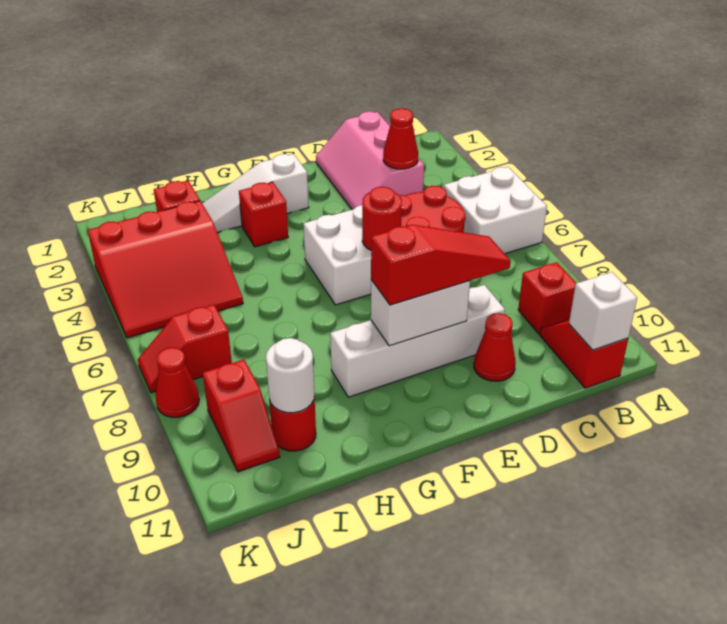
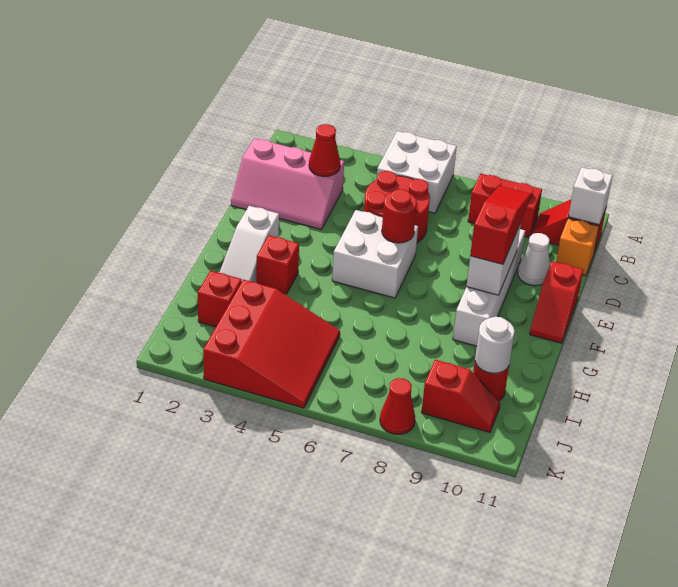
red 1x1 brick [518,262,576,334] -> red 1x2 brick [468,174,542,237]
none -> orange 1x1 brick [556,218,599,276]
red 1x1 cone [474,313,516,381] -> white 1x1 cone [518,233,550,286]
red 1x2 slope [138,305,232,393] -> red 1x2 slope moved to [530,261,583,343]

